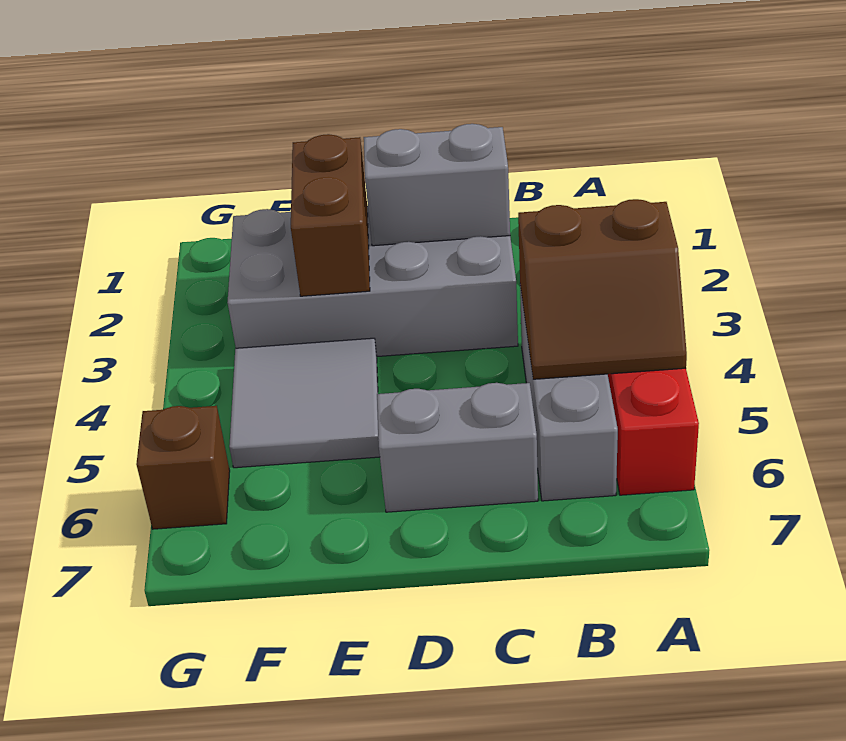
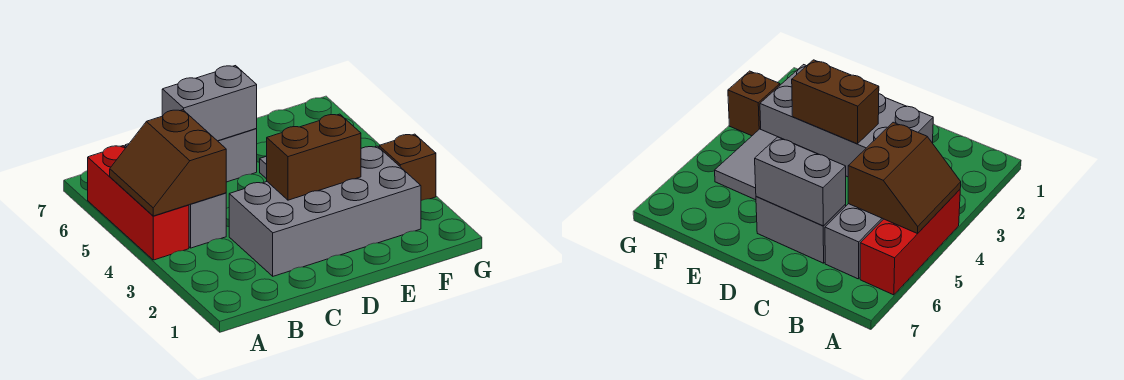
brown 2x2 slope [518,199,687,379] -> brown 2x2 slope turned to [110,110,226,216]
grey 1x2 brick [364,124,510,246] -> grey 1x2 brick moved to [162,66,257,141]
brown 1x2 brick [291,134,370,296] -> brown 1x2 brick turned to [267,114,361,200]
brown 1x1 brick [136,406,230,529] -> brown 1x1 brick moved to [379,134,436,201]

